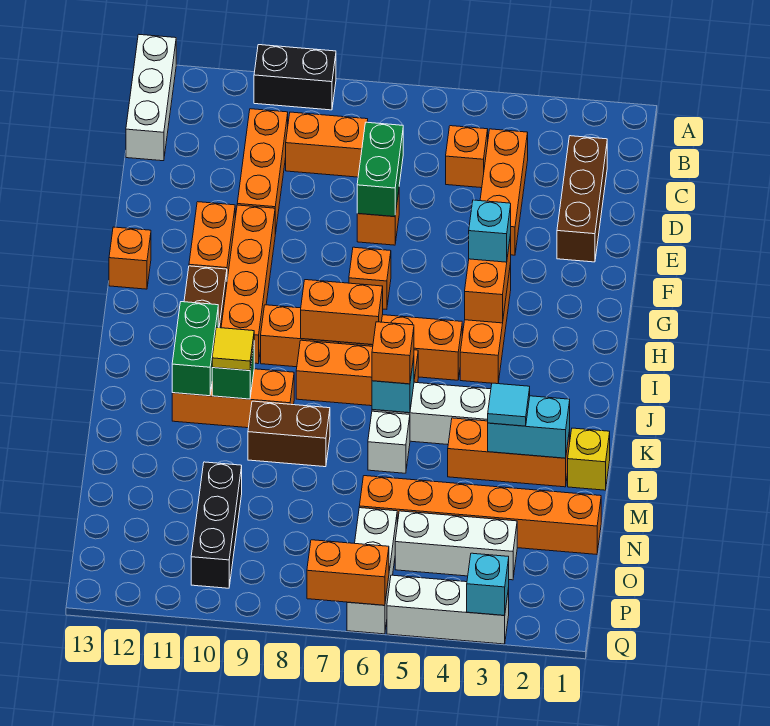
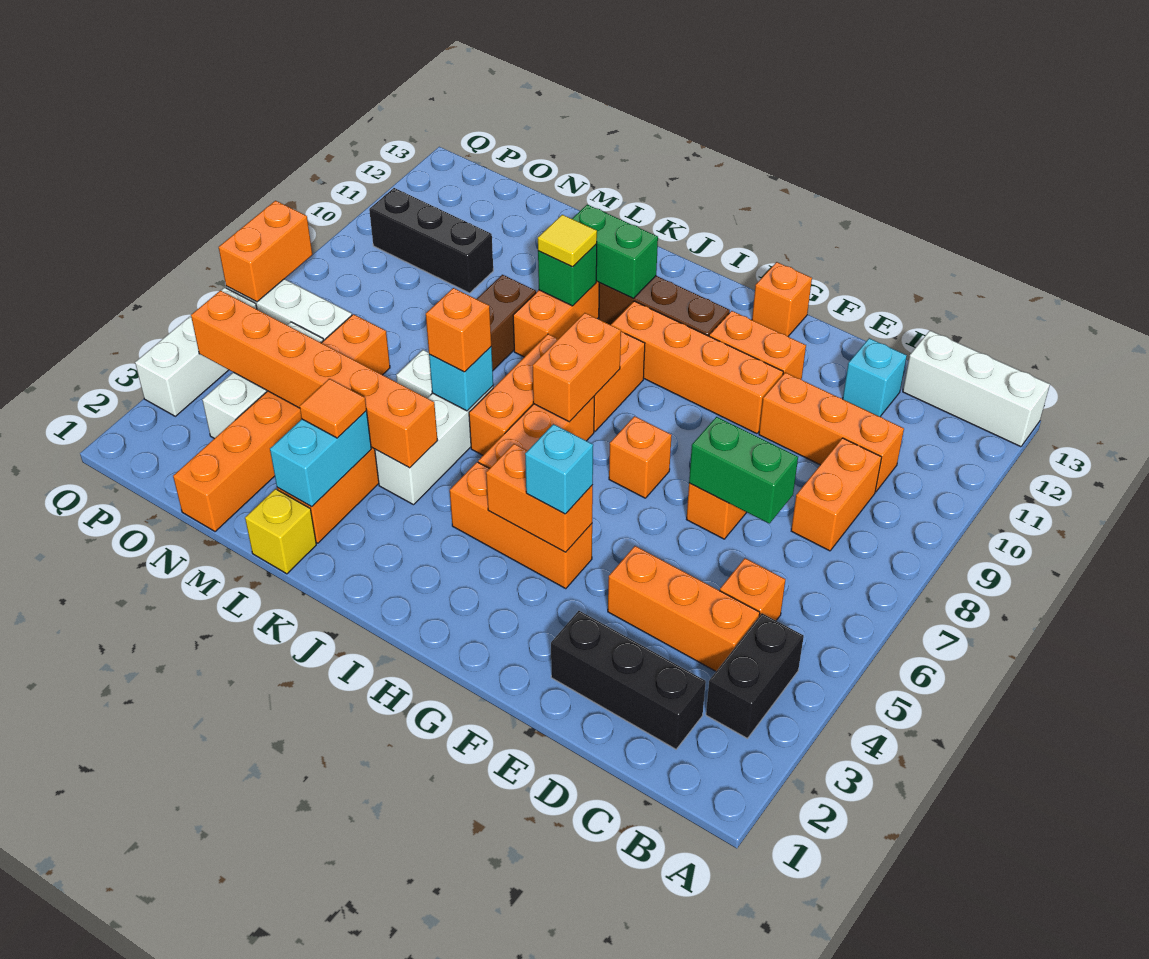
black 1x2 brick [254,45,336,110] -> black 1x2 brick moved to [706,614,804,739]
brown 1x3 brick [557,136,607,262] -> black 1x3 brick [551,611,706,749]
none -> orange 1x6 brick [191,290,438,468]
cyan 1x1 tile [488,383,530,426] -> orange 1x1 tile [300,379,367,438]
cyan 1x1 brick [467,553,509,615] -> cyan 1x1 brick moved to [843,338,907,417]

